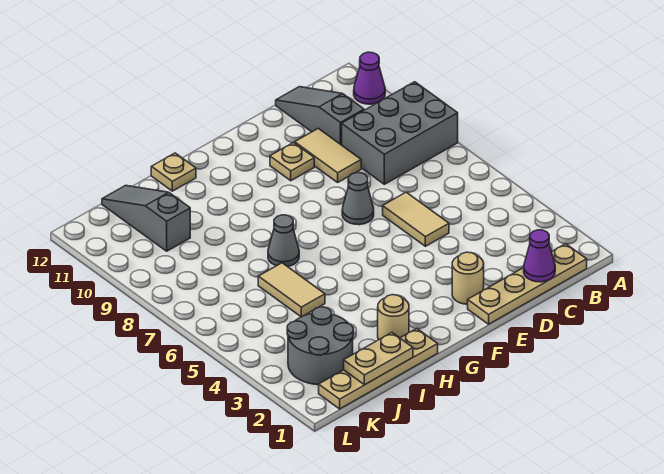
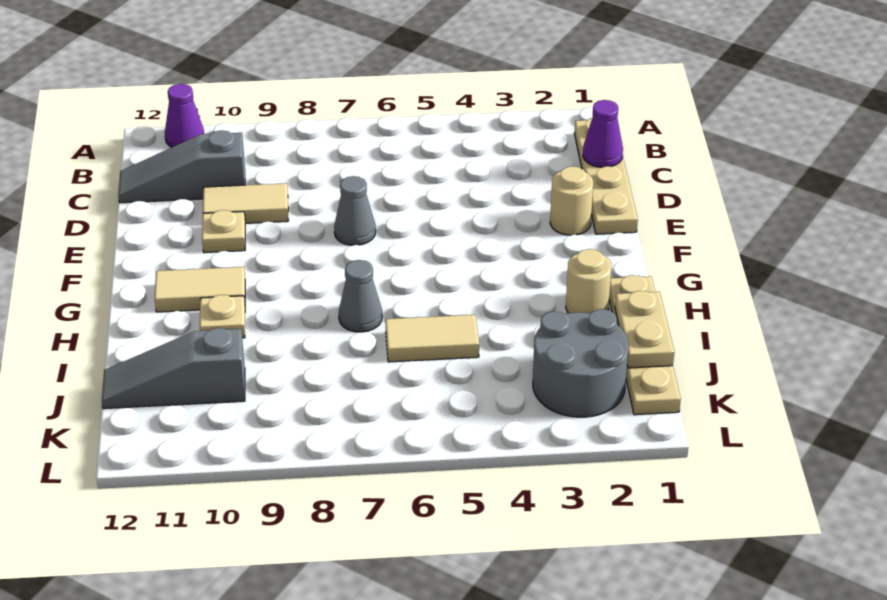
grey 2x3 brick [342,82,458,184] -> none
tan 1x2 tile [383,192,449,246] -> tan 1x2 tile moved to [155,267,245,312]
tan 1x1 plate [151,153,196,191] -> tan 1x1 plate moved to [200,295,245,338]

